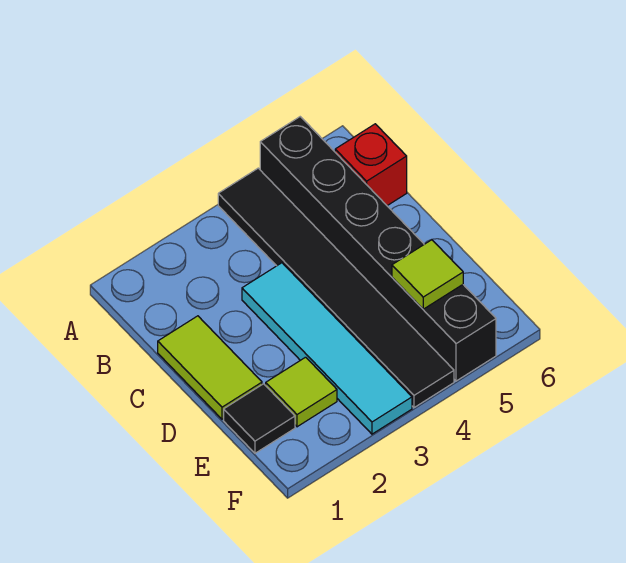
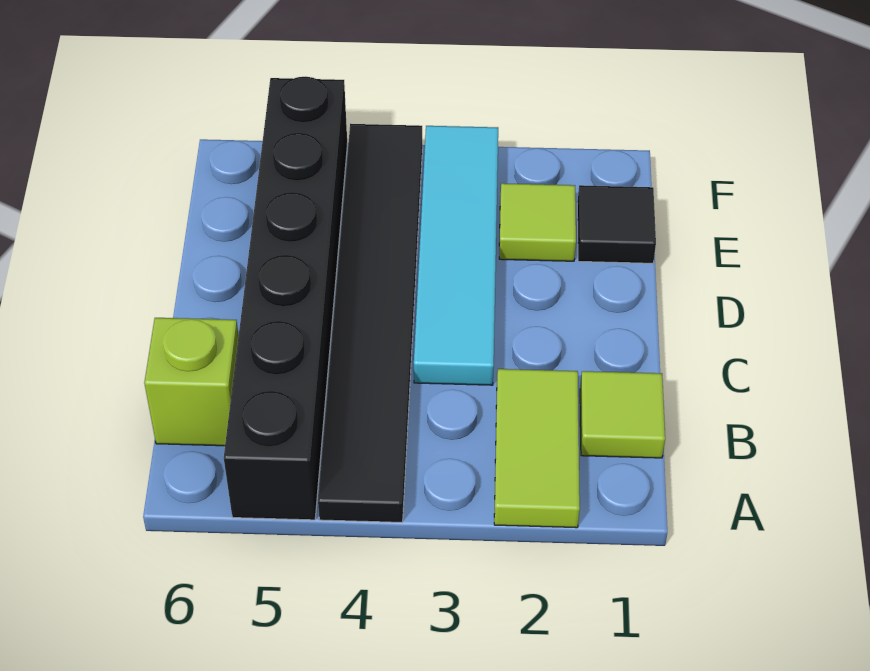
red 1x1 brick [335,124,407,206] -> lime 1x1 brick [144,318,239,446]
lime 1x2 tile [158,316,262,419] -> lime 1x2 tile moved to [494,369,580,528]
lime 1x1 tile [392,240,463,309] -> lime 1x1 tile moved to [580,371,665,458]

